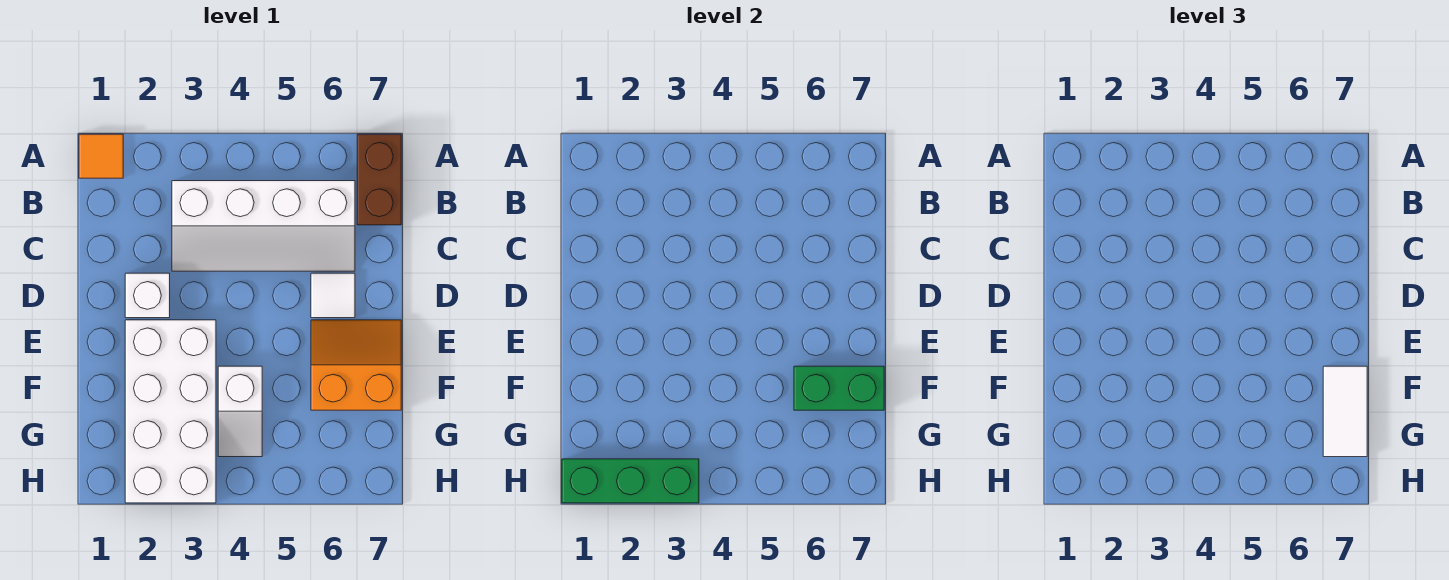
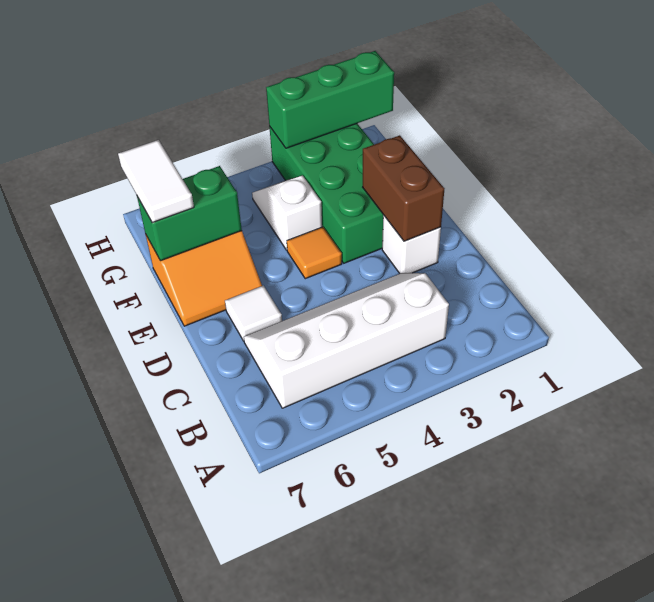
orange 1x1 tile [79,134,123,178] -> orange 1x1 tile moved to [287,227,342,279]
brown 1x2 brick [357,134,401,225] -> brown 1x2 brick moved to [363,135,444,241]
white 2x4 brick [125,320,216,503] -> green 2x4 brick [269,124,383,263]

